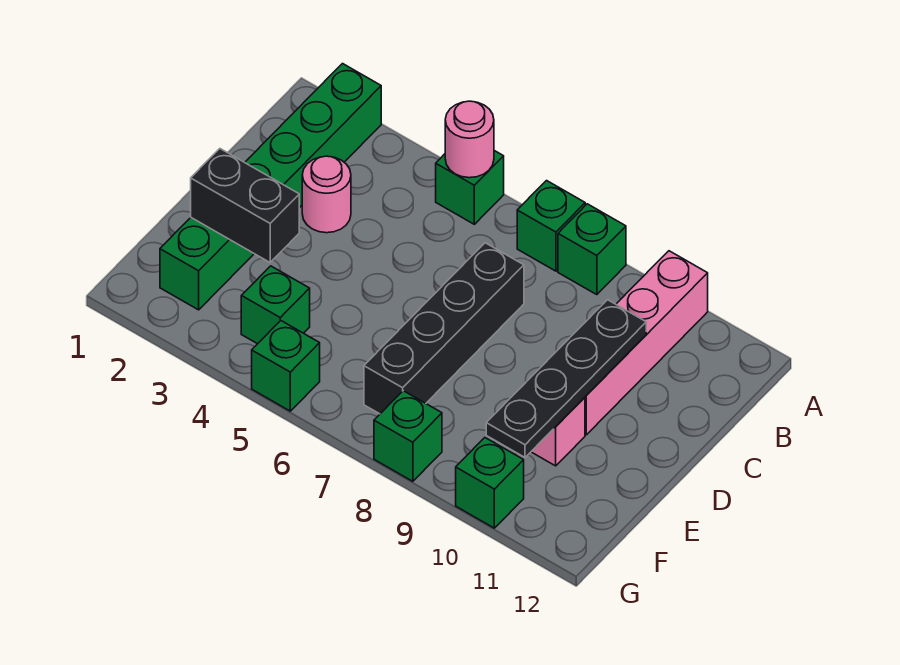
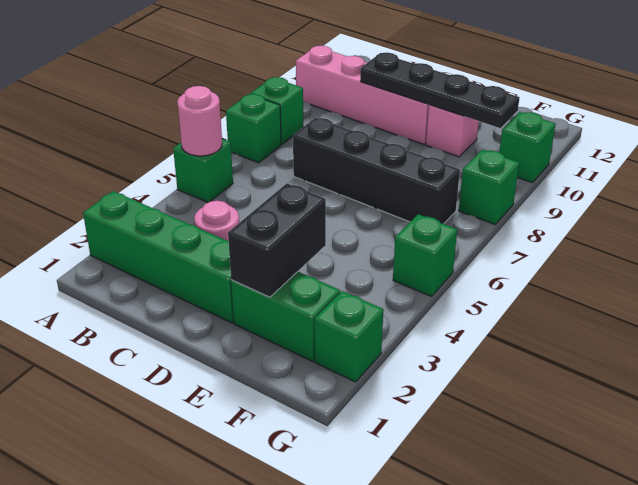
green 1x1 brick [241,266,310,344] -> green 1x1 brick moved to [315,291,384,382]

